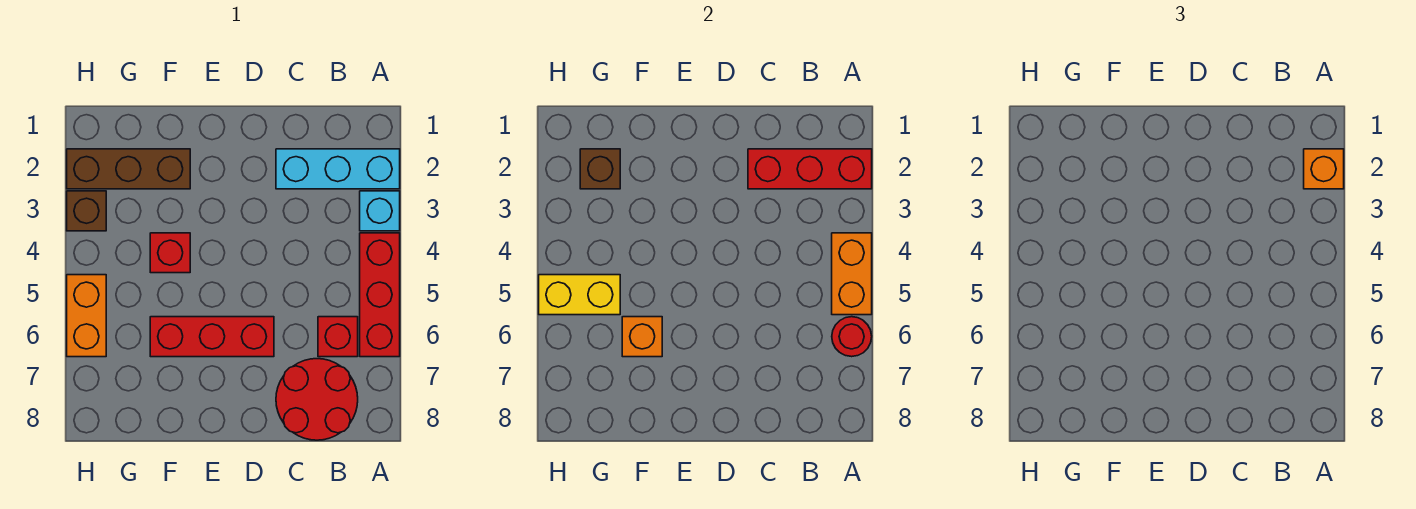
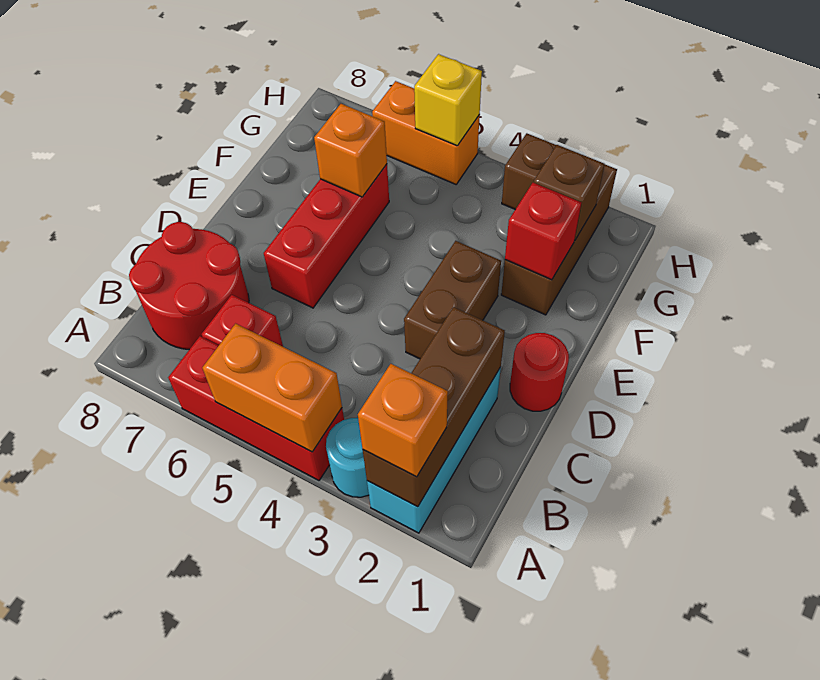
red 1x3 brick [748,149,872,189] -> brown 1x3 brick [363,307,505,507]
cyan 1x1 brick [360,191,400,231] -> cyan 1x1 round brick [326,418,369,497]
red 1x1 round brick [832,317,872,357] -> red 1x1 round brick moved to [510,333,569,411]
none -> brown 1x2 brick [404,241,501,359]
red 1x1 brick [150,233,190,273] -> red 1x1 brick moved to [505,183,581,280]
yellow 1x2 brick [539,275,620,315] -> yellow 1x1 brick [414,54,482,146]

